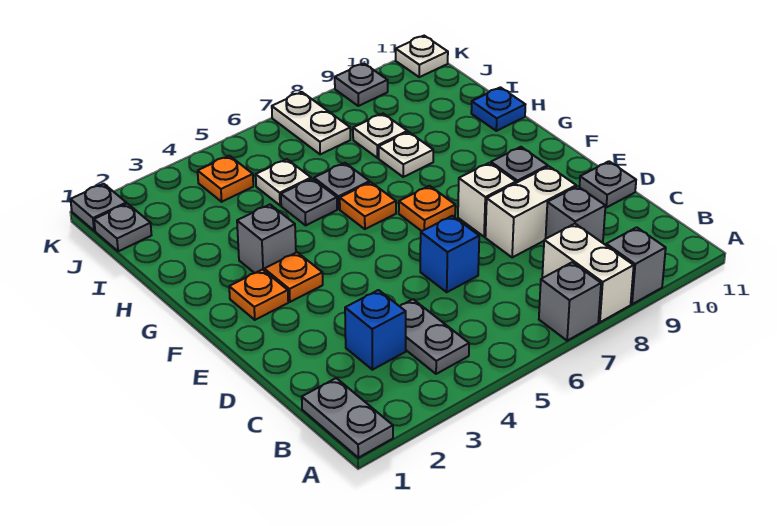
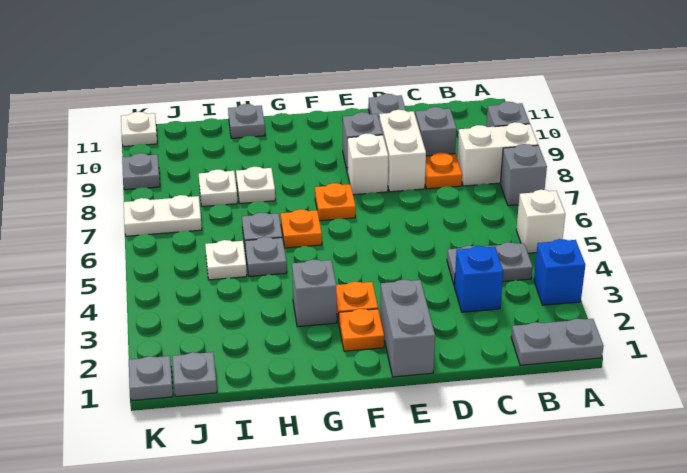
none -> white 1x1 brick [516,190,565,253]
blue 1x1 brick [420,216,479,292] -> blue 1x1 brick moved to [534,239,585,305]
none -> grey 1x2 brick [380,280,435,377]
blue 1x1 plate [471,87,525,131] -> grey 1x1 plate [228,104,265,138]
orange 1x1 plate [198,156,253,202] -> orange 1x1 plate moved to [425,152,462,189]

